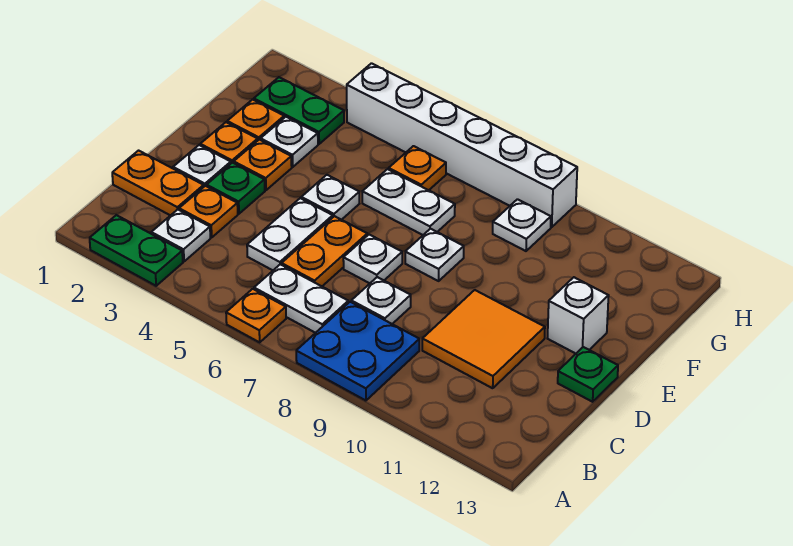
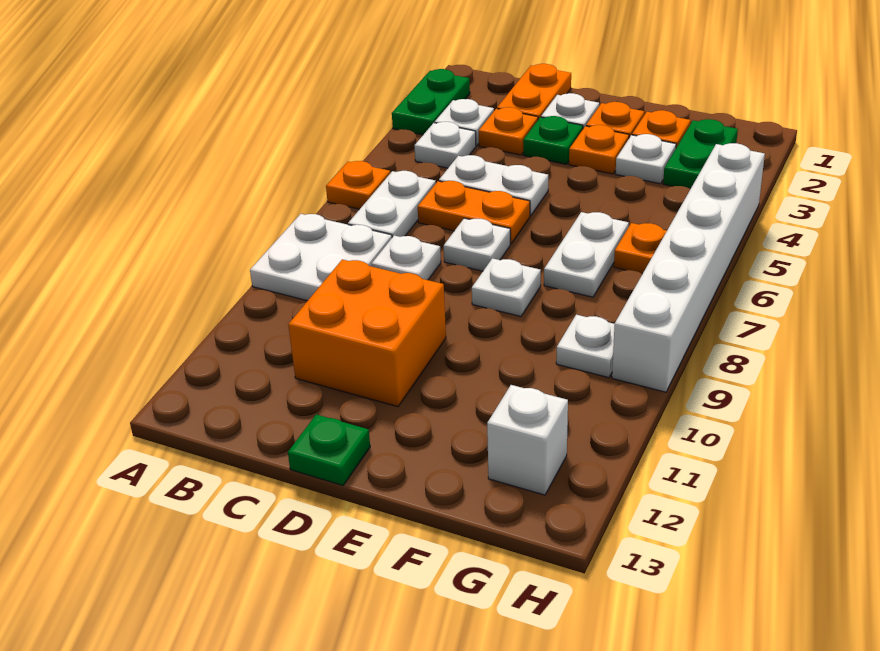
blue 2x2 plate [296,302,419,401] -> white 2x2 plate [250,214,392,301]
orange 2x2 tile [422,290,545,388] -> orange 2x2 brick [288,259,446,407]
white 1x1 plate [301,175,359,220] -> white 1x1 plate moved to [414,122,476,168]
white 1x1 brick [547,277,609,354] -> white 1x1 brick moved to [487,385,568,495]

